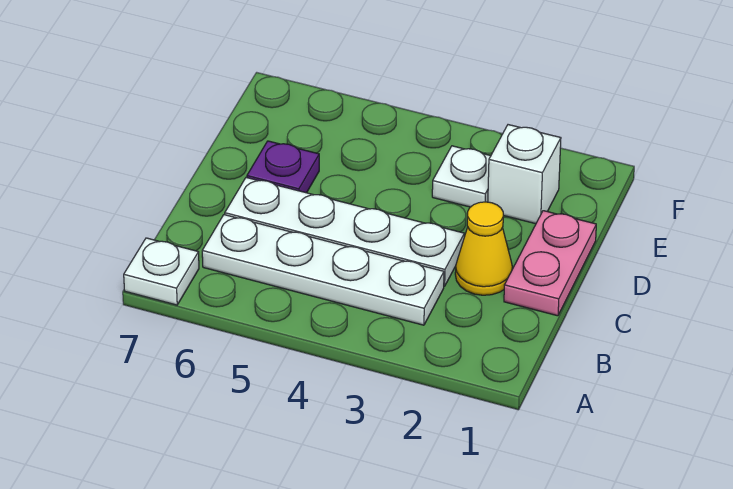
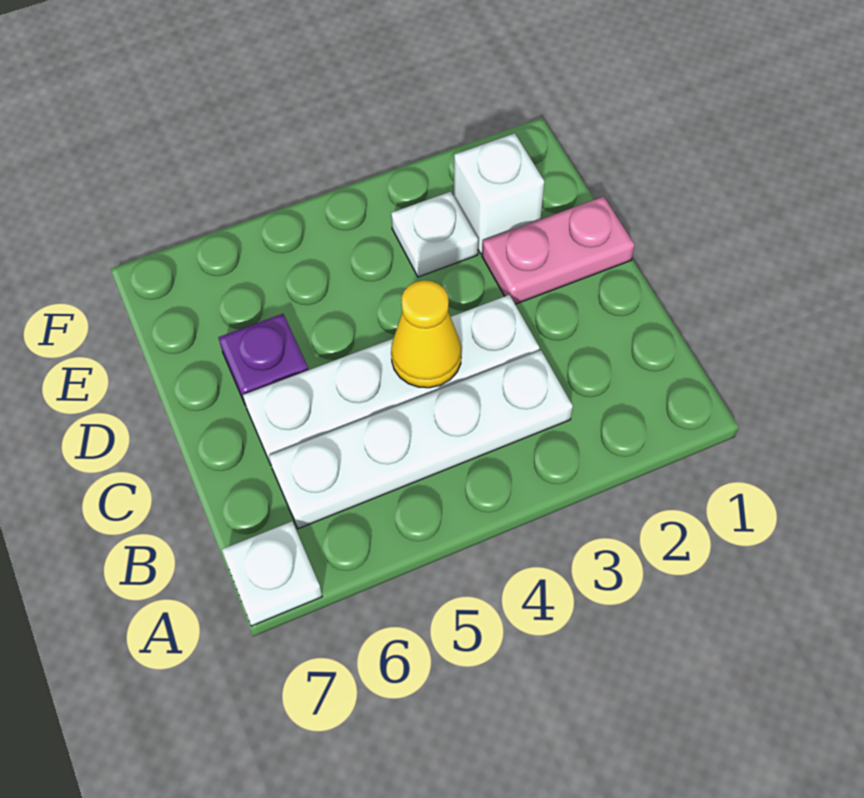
pink 1x2 plate [504,211,596,316] -> pink 1x2 plate turned to [482,196,635,304]
yellow 1x1 cone [455,202,513,295] -> yellow 1x1 cone moved to [391,280,461,388]

